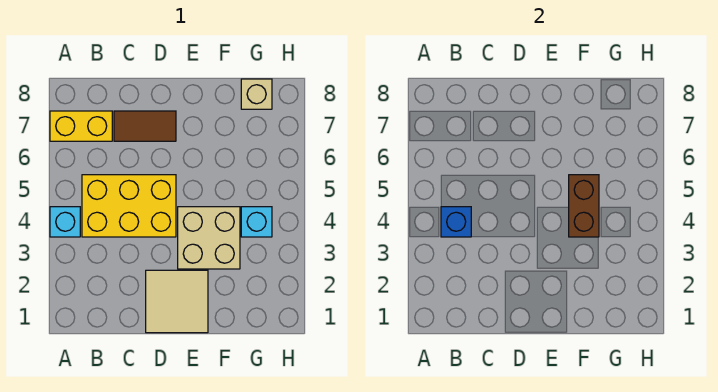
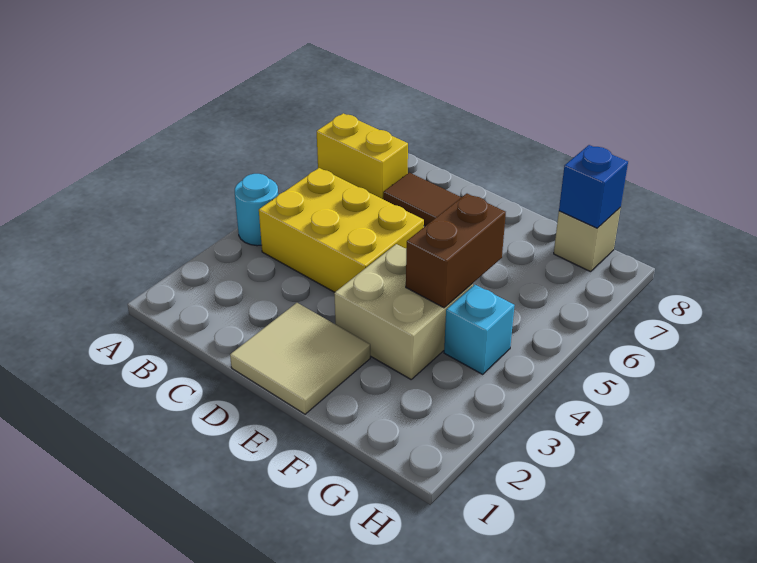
cyan 1x1 brick [50,207,80,237] -> cyan 1x1 round brick [235,174,278,246]
blue 1x1 brick [441,207,471,237] -> blue 1x1 brick moved to [559,145,628,228]

